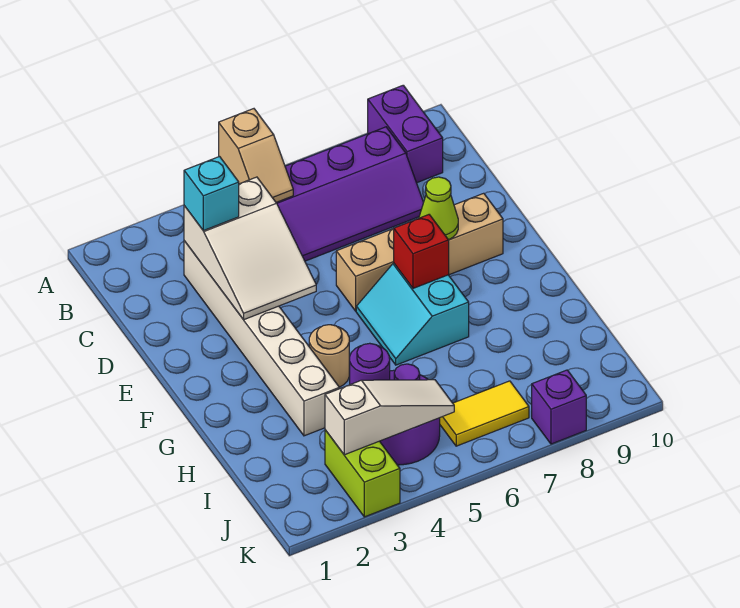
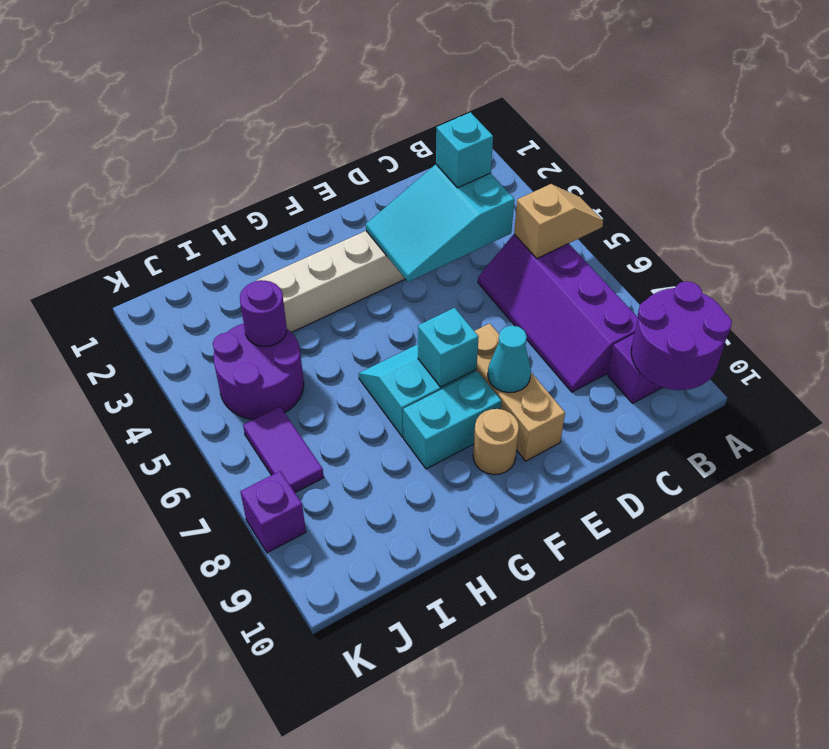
tan 1x2 slope [219,109,293,202] -> tan 1x2 slope turned to [514,184,603,258]
none -> purple 2x2 round brick [631,281,732,390]
white 2x3 slope [184,177,316,320] -> cyan 2x3 slope [366,165,514,282]
tan 1x4 brick [336,193,503,311] -> tan 1x3 brick [475,323,565,461]
lime 1x1 cone [419,177,458,240] -> cyan 1x1 cone [488,326,531,393]
red 1x1 brick [394,215,449,288] -> cyan 1x1 brick [418,308,479,387]
none -> cyan 1x2 brick [403,371,501,469]
tan 1x1 round brick [309,325,349,387] -> tan 1x1 round brick moved to [473,409,519,475]
lime 1x2 brick [325,430,400,517] -> none
white 1x3 slope [325,380,454,455] -> none
yellow 1x2 tile [440,381,529,446] -> purple 1x2 tile [243,407,324,492]

